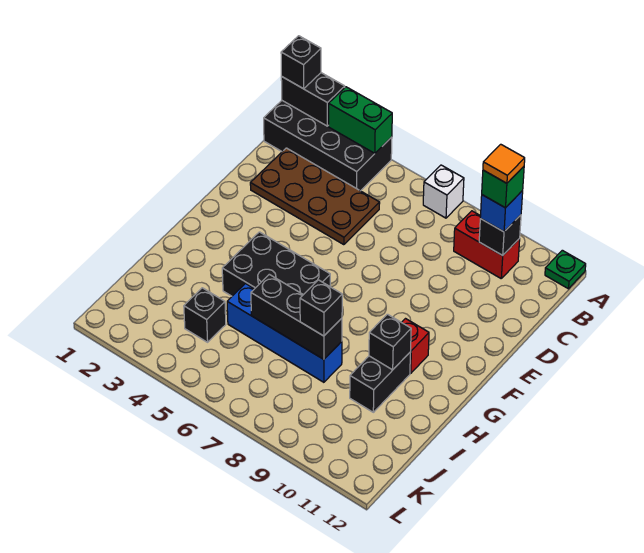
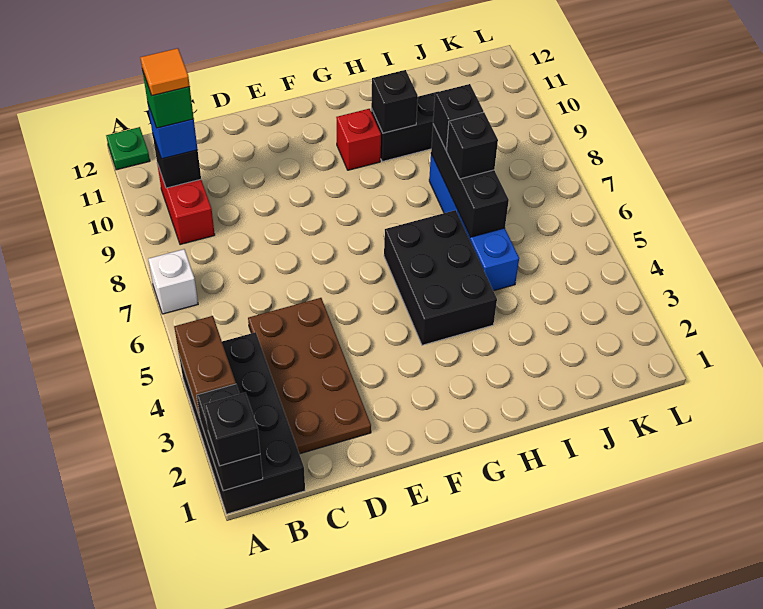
green 1x2 brick [329,87,392,153] -> brown 1x2 brick [174,316,236,417]
black 1x1 brick [184,288,226,342] -> black 1x1 brick moved to [446,112,498,179]

